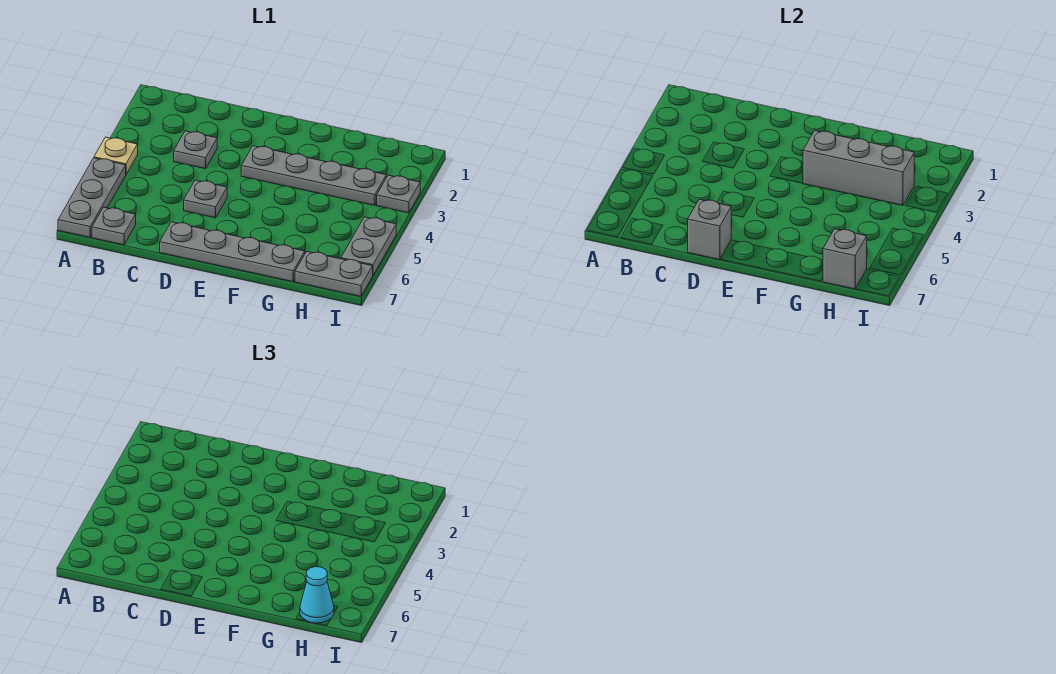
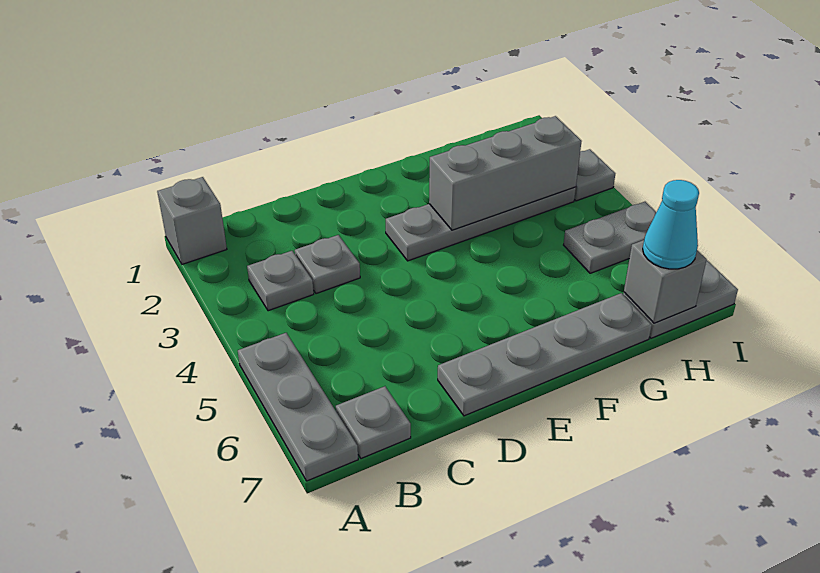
tan 1x1 plate [94,137,138,174] -> none
grey 1x1 plate [184,180,227,218] -> grey 1x1 plate moved to [247,251,314,311]
grey 1x1 brick [688,199,731,260] -> grey 1x1 brick moved to [157,177,227,264]
grey 1x2 plate [341,217,396,275] -> grey 1x2 plate turned to [564,202,656,273]

